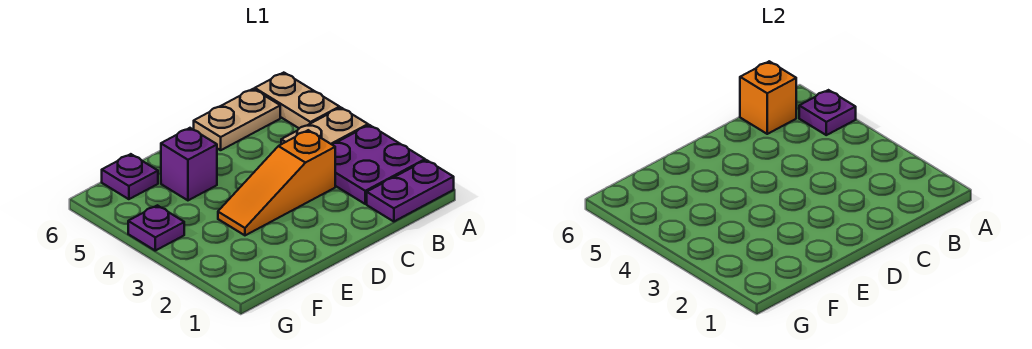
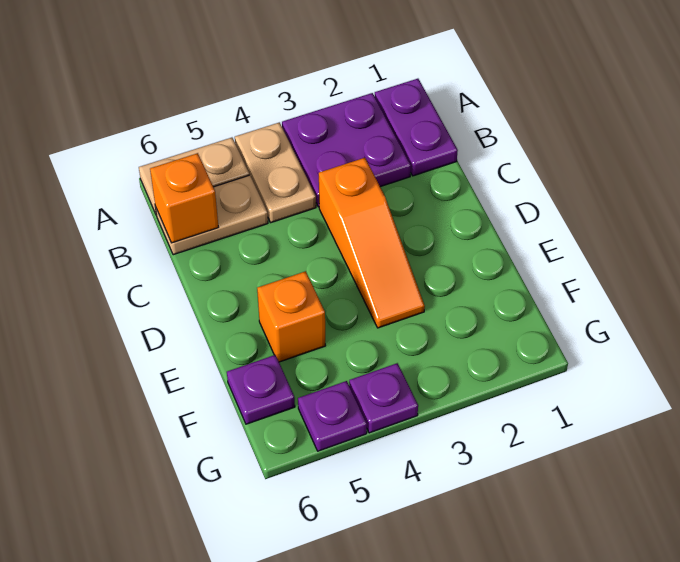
purple 1x1 plate [799,90,856,135] -> purple 1x1 plate moved to [298,381,367,451]
tan 1x2 plate [194,89,280,150] -> tan 1x2 plate turned to [156,175,268,255]
purple 1x1 brick [161,128,217,200] -> orange 1x1 brick [257,271,326,362]

